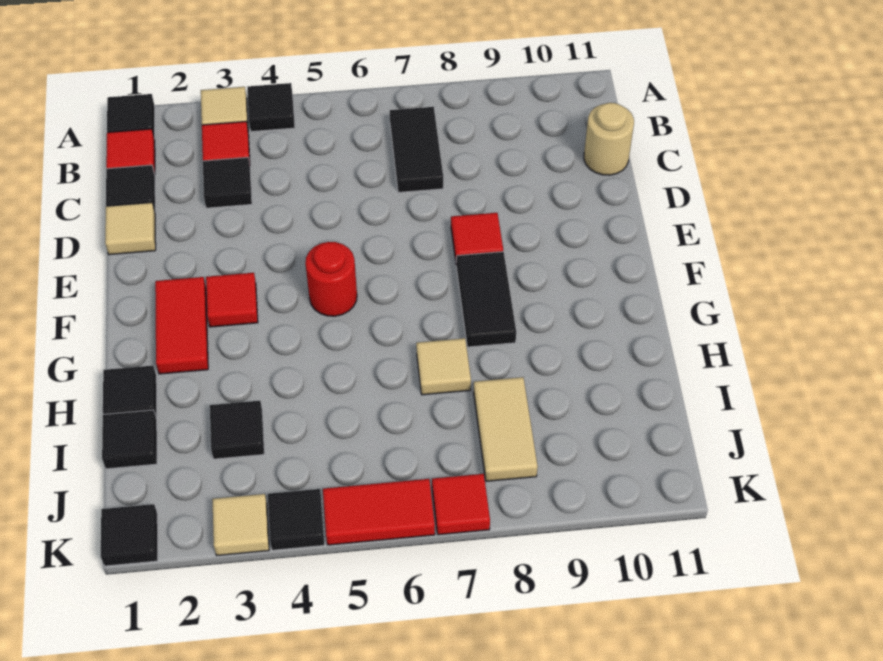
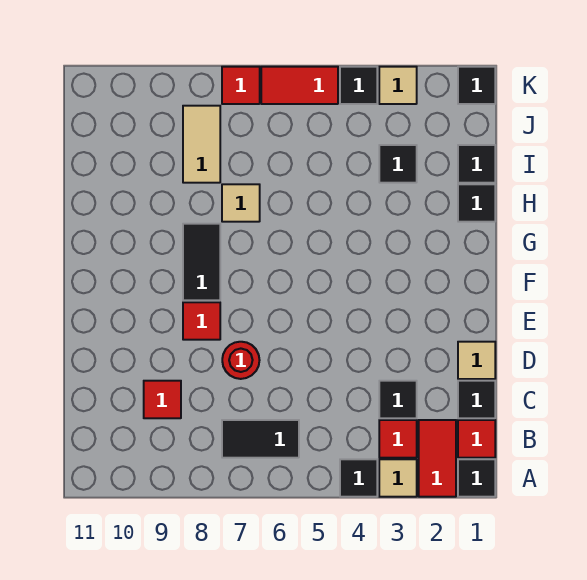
black 1x2 tile [390,107,443,192] -> black 1x2 tile turned to [222,420,299,458]
tan 1x1 round brick [584,103,634,175] -> none
red 1x2 tile [155,277,208,374] -> red 1x2 tile moved to [419,420,456,497]
red 1x1 tile [206,273,258,327] -> red 1x1 tile moved to [144,381,181,418]
red 1x1 round brick [305,242,357,316] -> red 1x1 round brick moved to [222,342,260,379]

